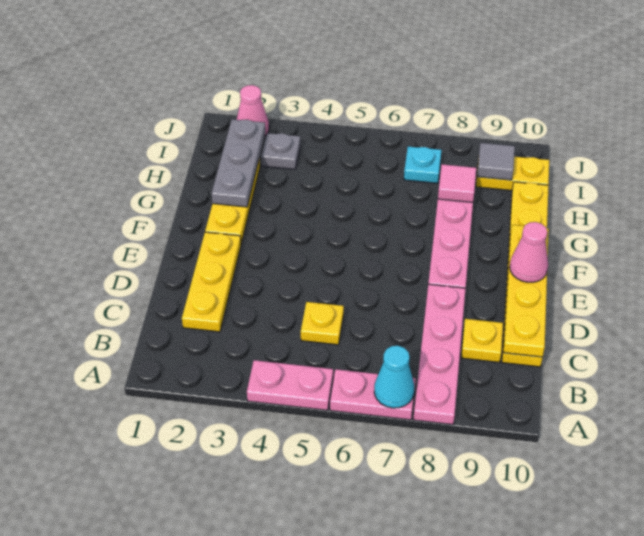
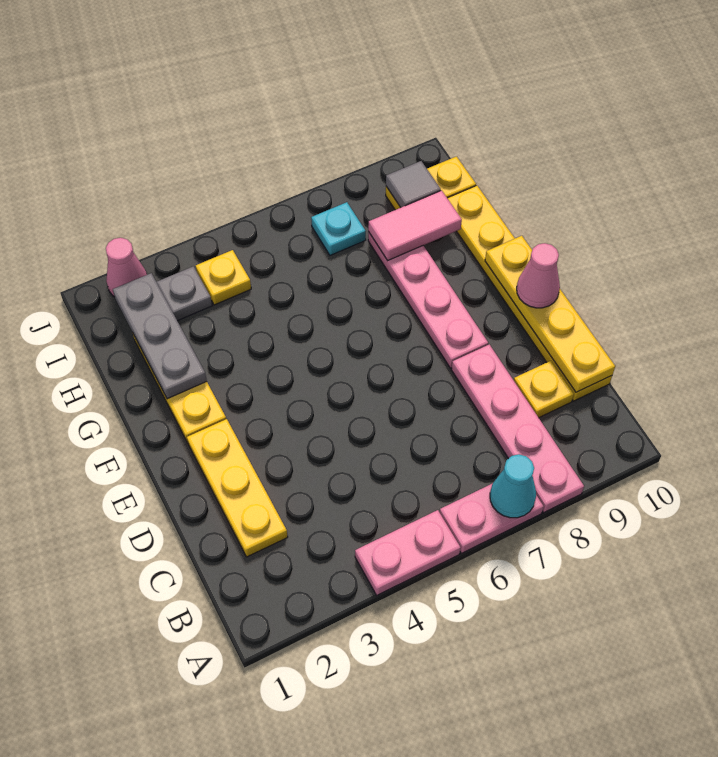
yellow 1x1 plate [301,302,344,345] -> yellow 1x1 plate moved to [196,250,251,305]
pink 1x1 tile [438,164,476,202] -> pink 1x2 tile [368,190,462,260]

